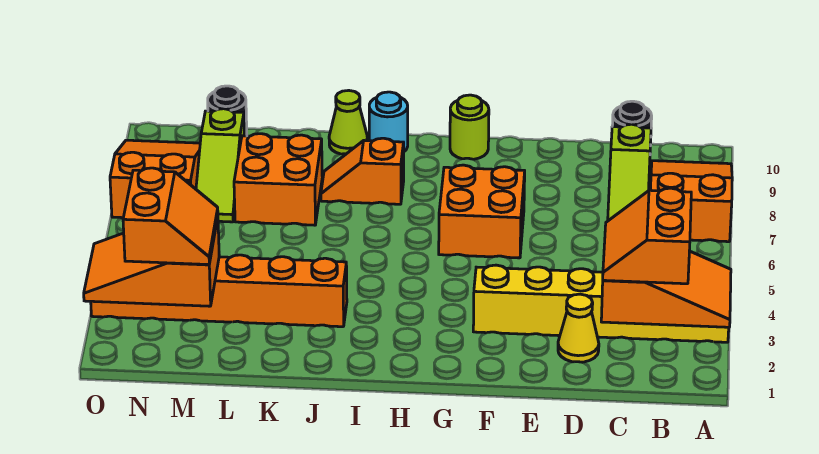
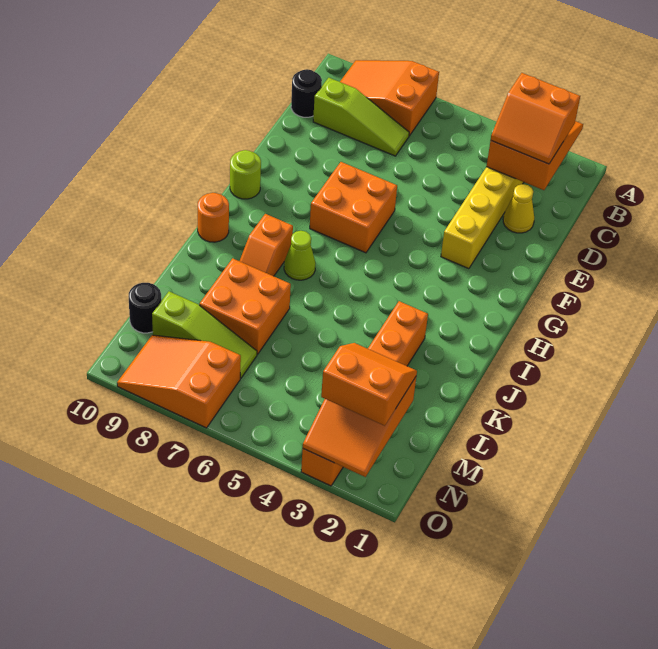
cyan 1x1 round brick [369,92,408,151] -> orange 1x1 round brick [198,193,229,242]
lime 1x1 cone [329,90,367,154] -> lime 1x1 cone moved to [284,231,316,280]

